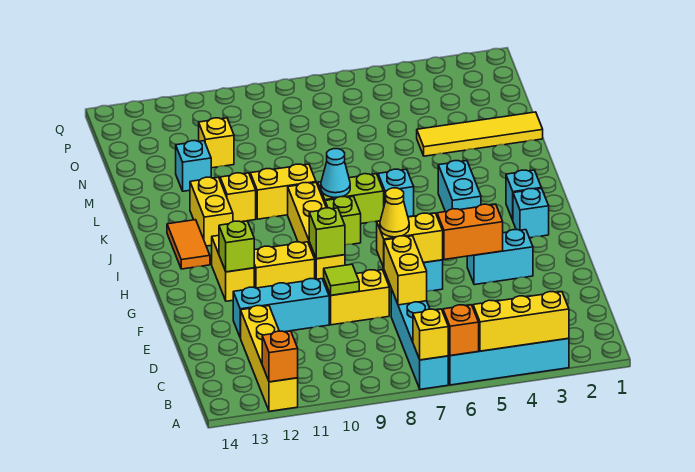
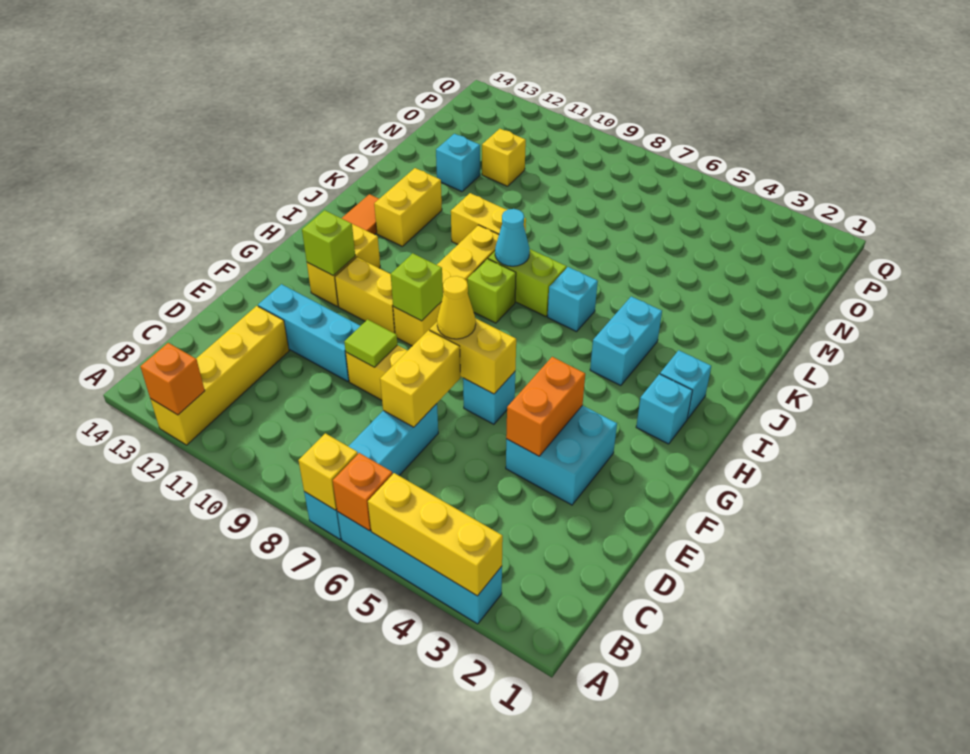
cyan 1x2 brick [467,230,533,285] -> cyan 2x2 brick [506,405,617,505]
orange 1x2 brick [437,204,503,259] -> orange 1x2 brick turned to [506,357,585,456]
yellow 1x1 brick [220,173,256,222] -> none
yellow 1x4 tile [417,112,543,156] -> none

